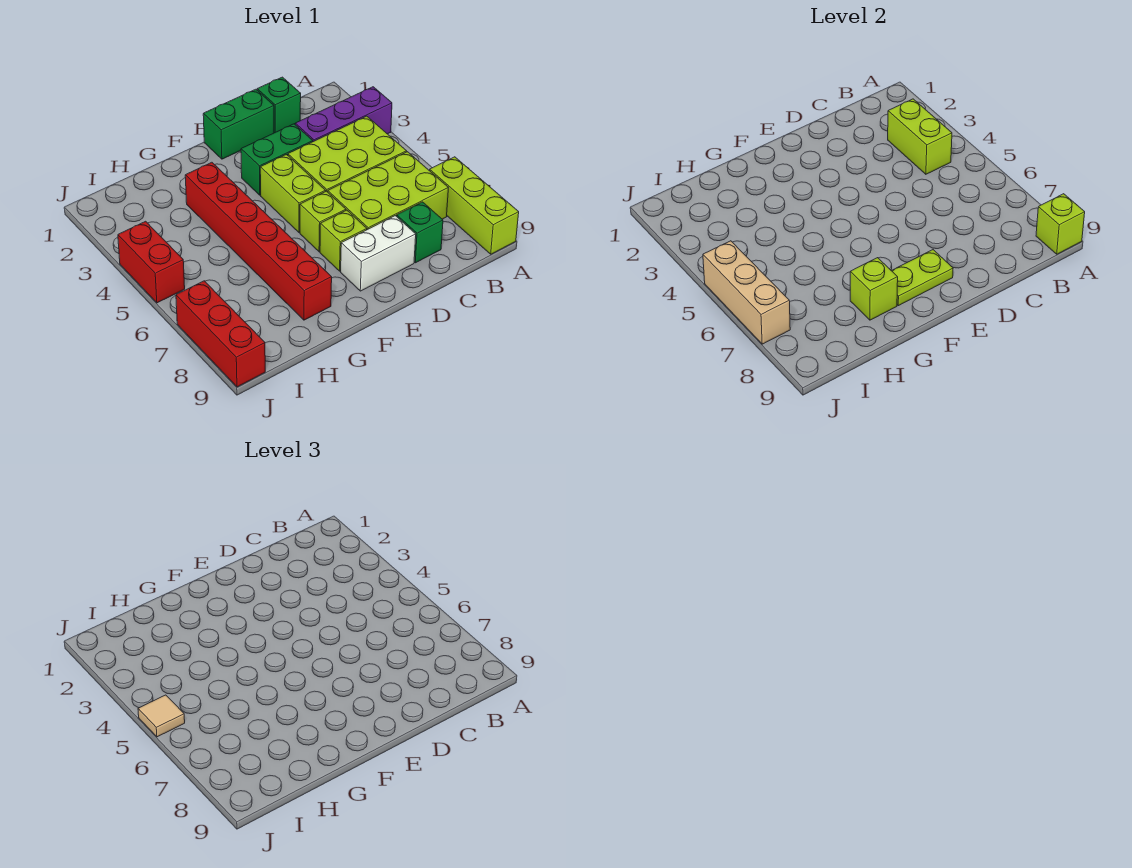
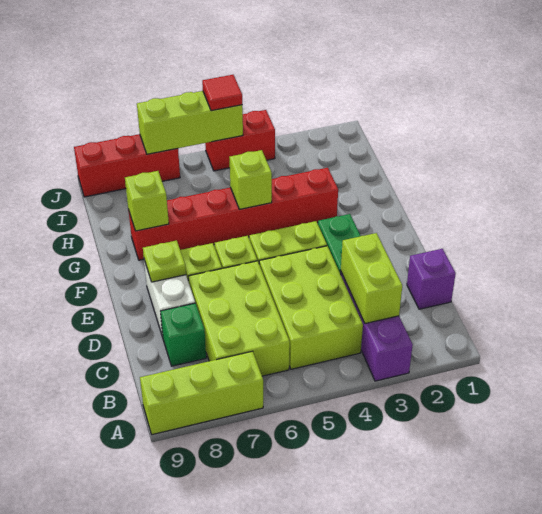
lime 1x1 brick [1036,194,1085,254] -> lime 1x1 brick moved to [229,150,272,209]
lime 1x2 brick [888,99,952,174] -> lime 1x2 brick turned to [341,233,402,324]
green 1x1 brick [257,77,301,133] -> purple 1x1 brick [407,249,456,309]
green 1x2 brick [203,89,274,159] -> none
lime 1x2 plate [892,250,953,306] -> lime 1x1 plate [143,240,186,282]
tan 1x3 brick [703,241,790,344] -> lime 1x3 brick [137,91,243,154]
tan 1x1 tile [138,695,185,737] -> red 1x1 tile [202,75,242,111]

